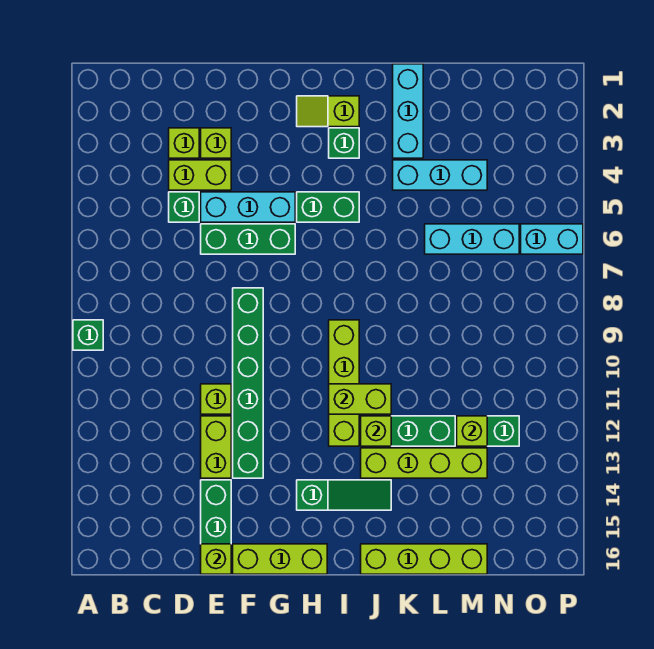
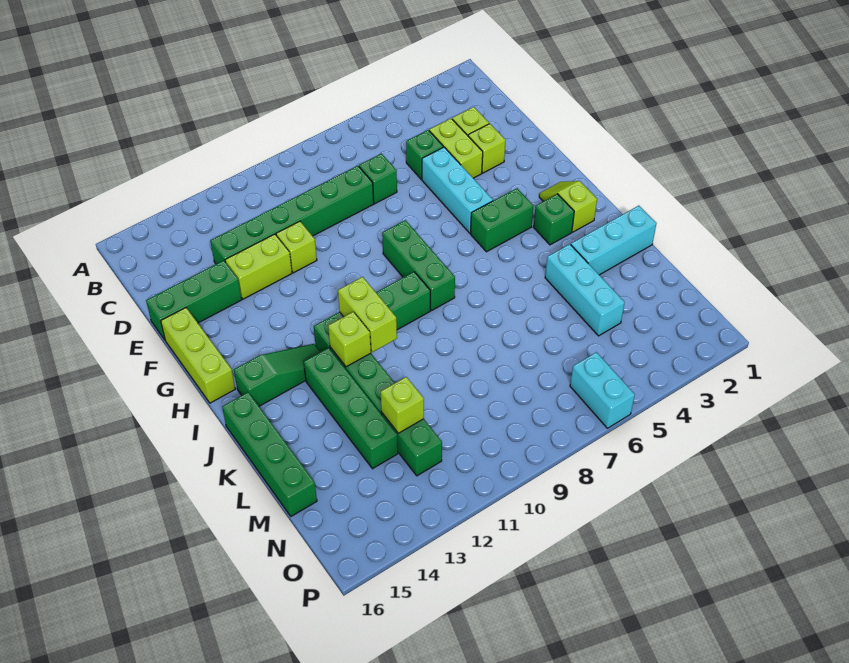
green 1x1 brick [73,320,103,350] -> green 1x1 brick moved to [359,154,397,204]
green 1x3 brick [201,224,295,254] -> green 1x3 brick moved to [382,220,455,311]
lime 1x1 brick [201,544,231,574] -> none
green 1x6 brick [233,288,263,478] -> green 1x6 brick moved to [210,166,374,264]
green 1x2 brick [297,192,359,222] -> green 1x2 brick turned to [471,188,533,252]
green 1x3 slope [297,480,391,510] -> green 1x3 slope turned to [234,344,320,406]
lime 1x4 brick [329,320,359,446] -> green 1x4 brick [314,272,430,352]
lime 1x4 brick [361,448,487,478] -> green 1x4 brick [304,348,398,469]
lime 1x4 brick [361,544,487,574] -> green 1x4 brick [222,392,317,516]
cyan 1x3 brick [425,224,519,254] -> none

